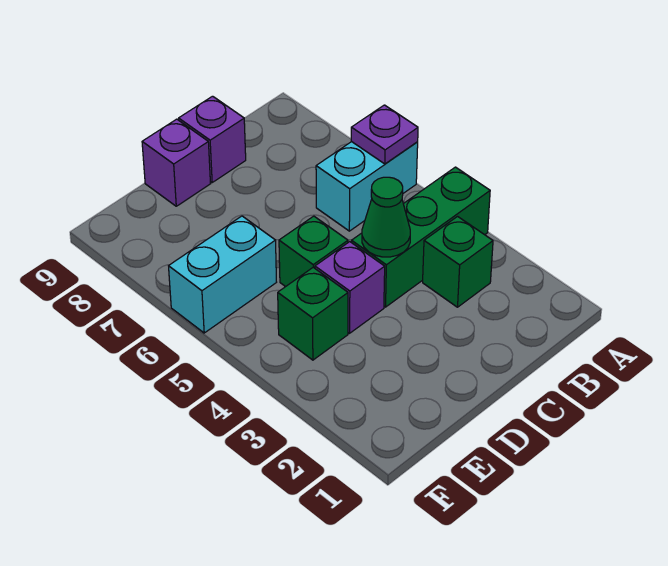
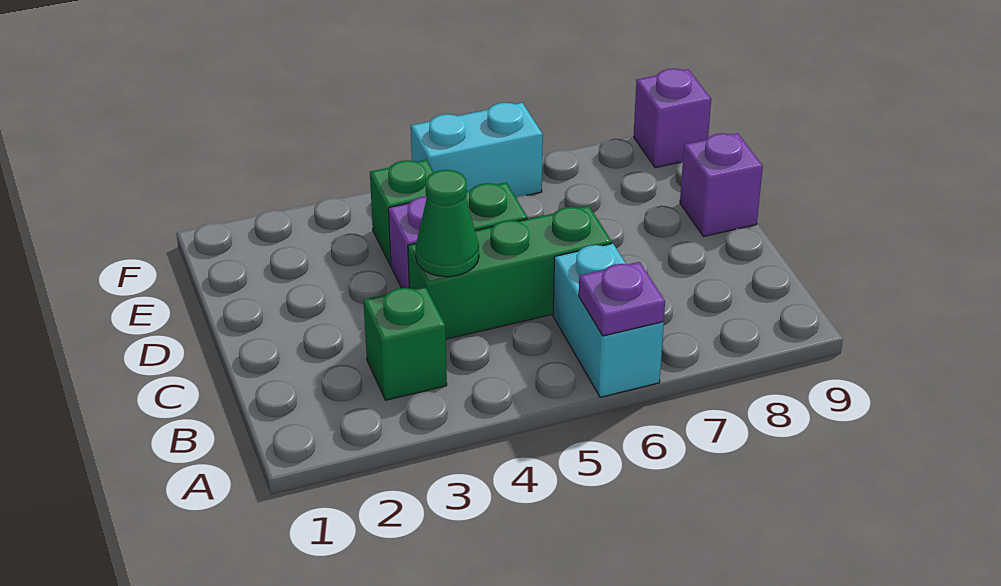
green 1x3 brick [352,167,490,307] -> green 1x3 brick turned to [408,206,612,339]
purple 1x1 brick [179,96,246,182] -> purple 1x1 brick moved to [634,69,711,168]
cyan 1x2 brick [169,216,276,333] -> cyan 1x2 brick turned to [411,103,543,197]

